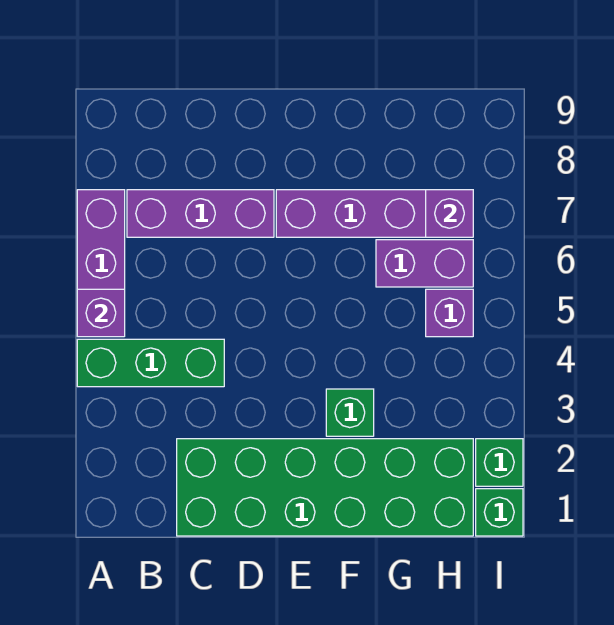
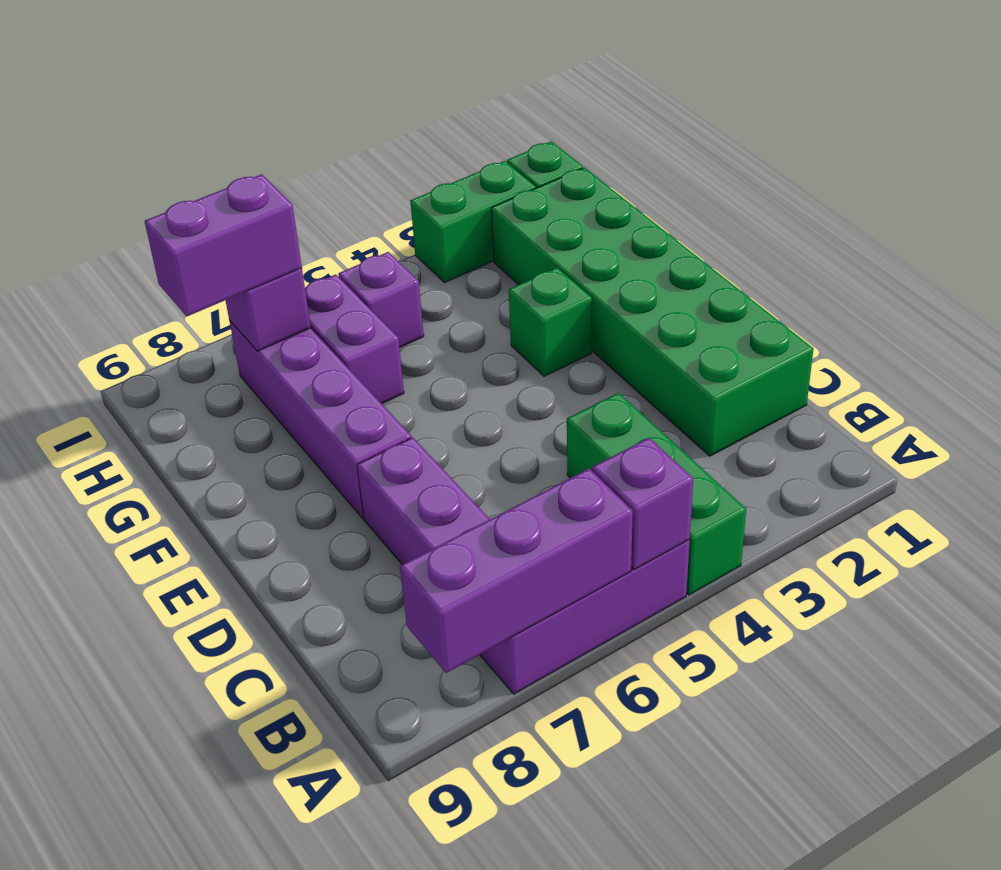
none -> purple 1x3 brick [400,469,633,673]
none -> purple 1x2 brick [145,174,302,316]
green 1x1 brick [476,439,523,486] -> green 1x2 brick [410,161,536,283]

